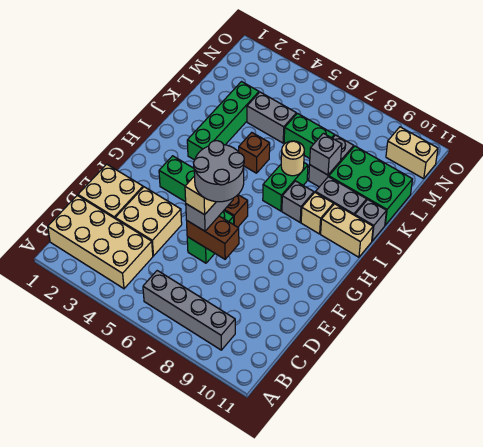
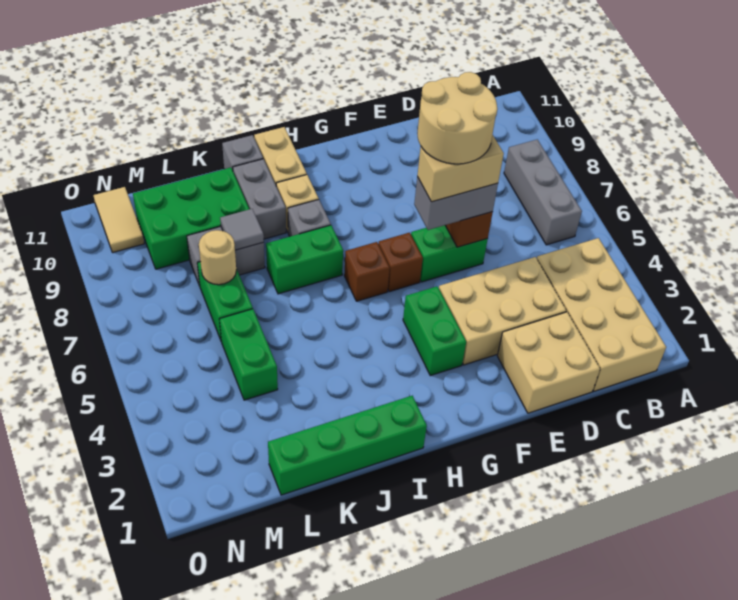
grey 1x4 brick [143,271,235,350] -> grey 1x3 brick [504,140,582,245]
tan 2x2 brick [115,187,182,256] -> tan 2x3 brick [439,257,566,365]
grey 2x2 round brick [194,141,244,202] -> tan 2x2 round brick [417,72,497,164]
green 1x4 brick [187,82,259,160] -> green 1x4 brick moved to [268,396,427,495]
brown 1x1 brick [239,133,270,173] -> brown 1x1 brick moved to [344,242,390,301]
tan 1x1 round brick [281,141,304,176] -> tan 1x1 round brick moved to [199,230,236,285]
grey 1x1 brick [310,133,342,175] -> grey 1x1 tile [220,209,264,250]
green 2x3 brick [329,146,413,225] -> green 2x3 brick turned to [133,168,249,269]
grey 1x2 brick [247,92,296,143] -> green 1x2 brick [219,309,278,400]
tan 1x2 brick [386,127,438,179] -> tan 1x2 tile [93,187,144,253]

